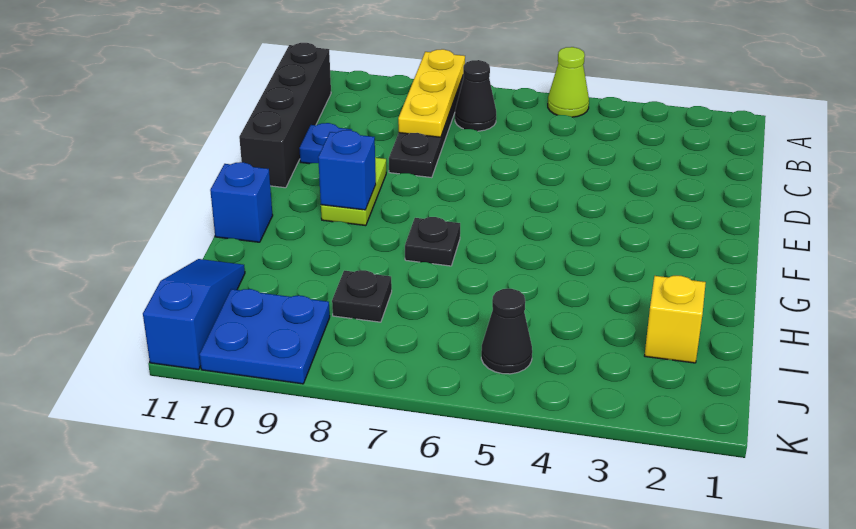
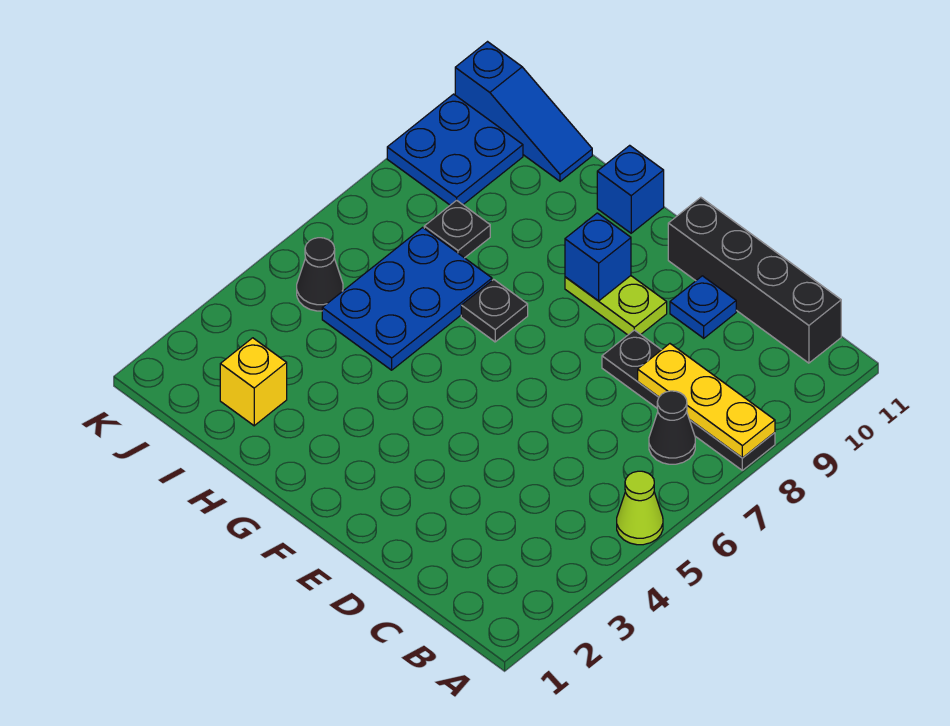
none -> blue 2x3 plate [322,227,492,370]

